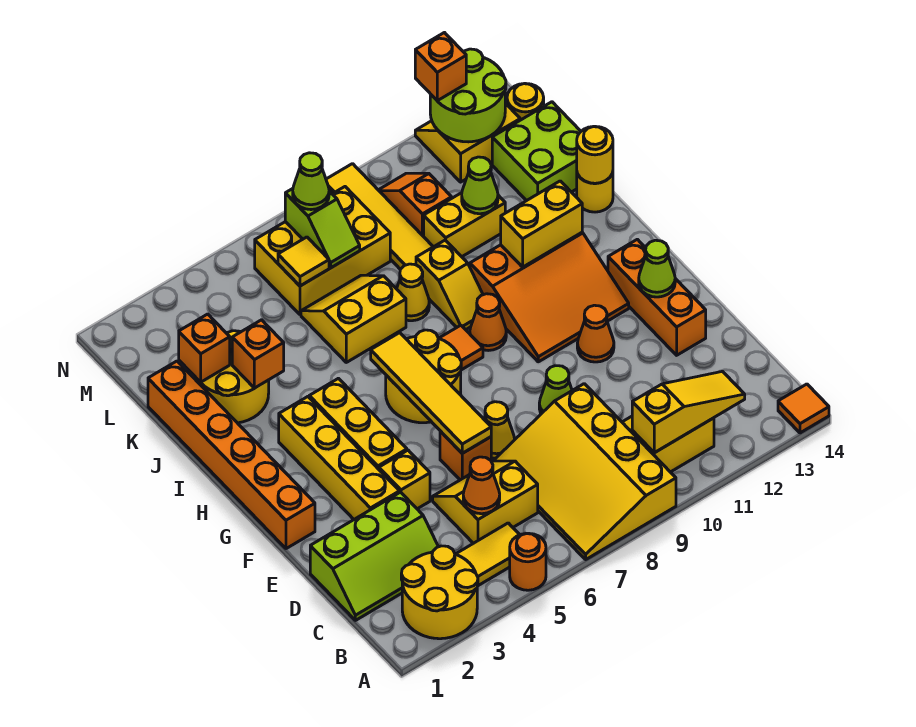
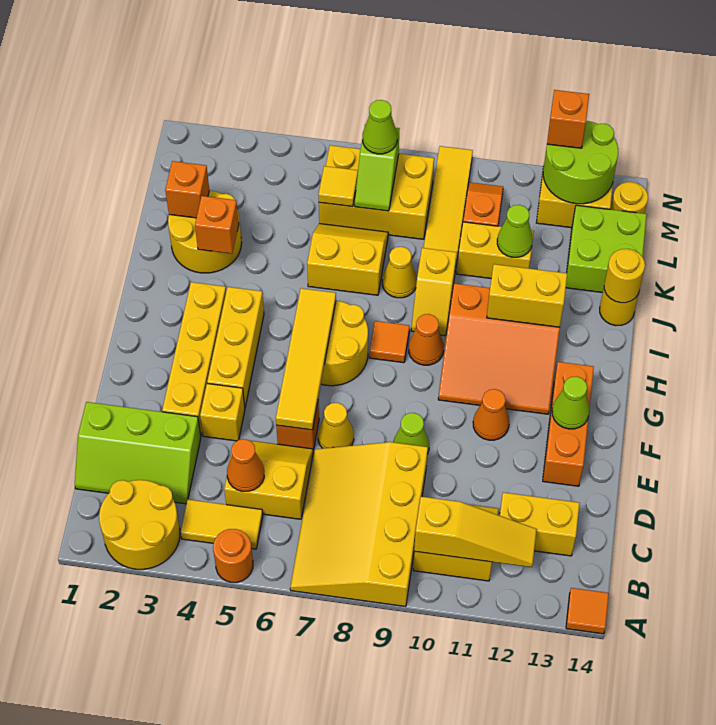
none -> yellow 1x2 brick [500,492,579,556]
orange 1x6 brick [148,361,315,549] -> none

